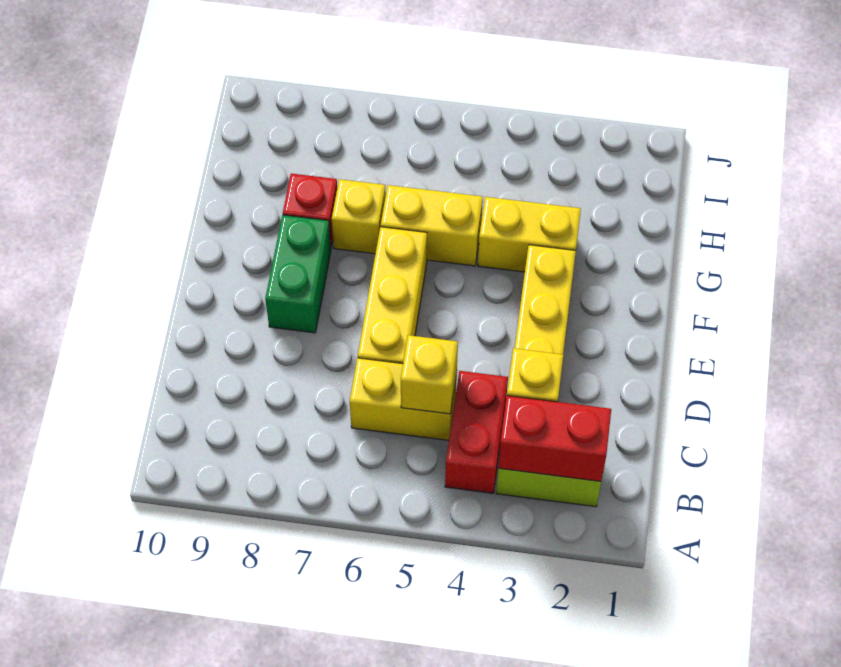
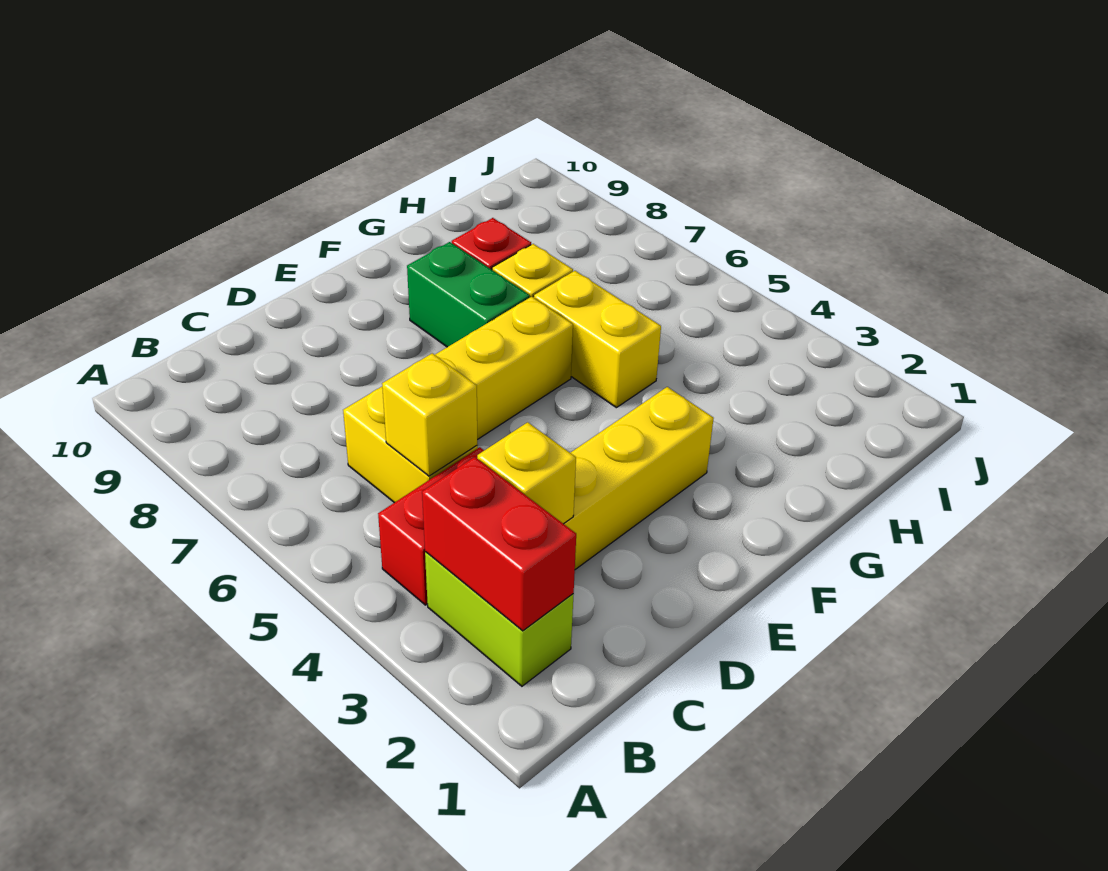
green 1x2 brick [265,215,331,333] -> green 1x2 brick turned to [407,242,530,347]
yellow 1x2 brick [478,197,581,272] -> none

